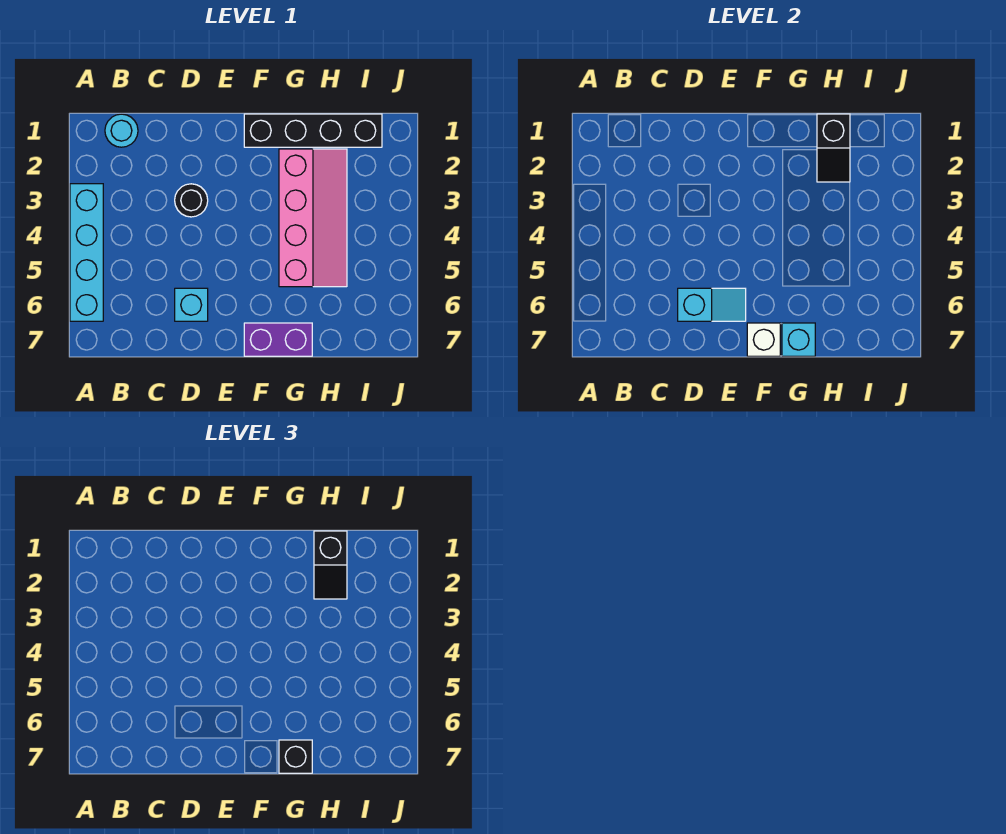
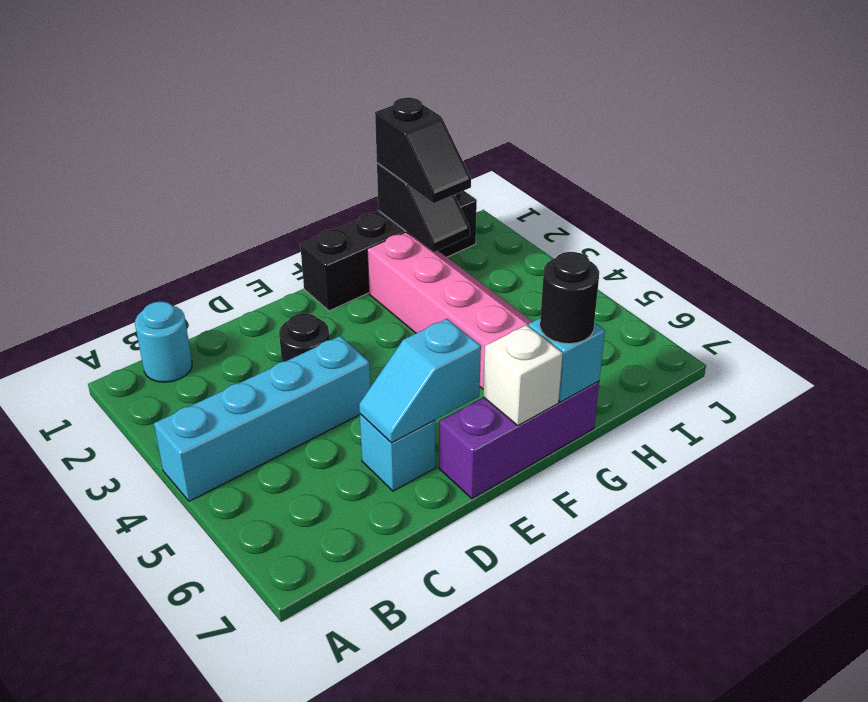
cyan 1x4 brick [70,184,103,321] -> cyan 1x4 brick turned to [154,336,370,501]
cyan 1x2 slope [678,288,746,321] -> cyan 1x2 slope turned to [359,319,481,443]
purple 1x2 brick [244,323,312,356] -> purple 1x3 brick [439,381,599,499]
black 1x1 brick [279,740,312,773] -> black 1x1 round brick [540,252,599,344]

